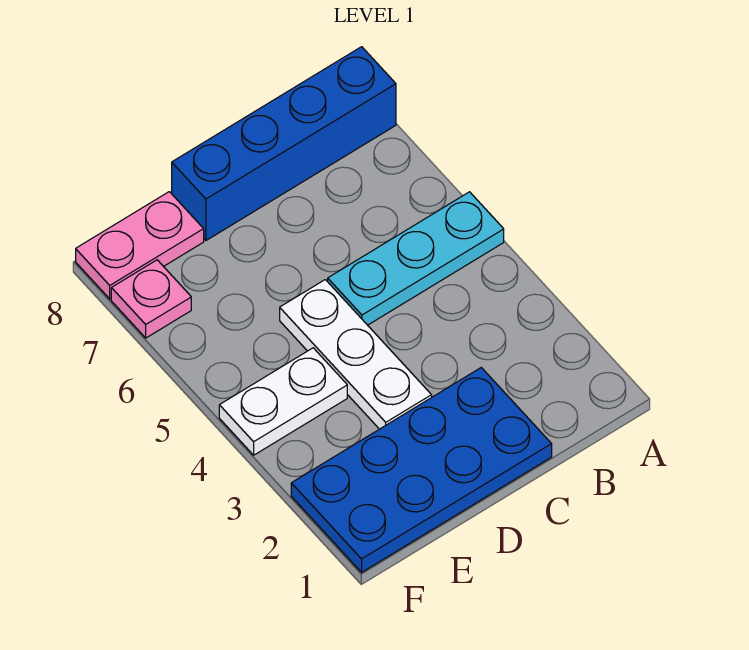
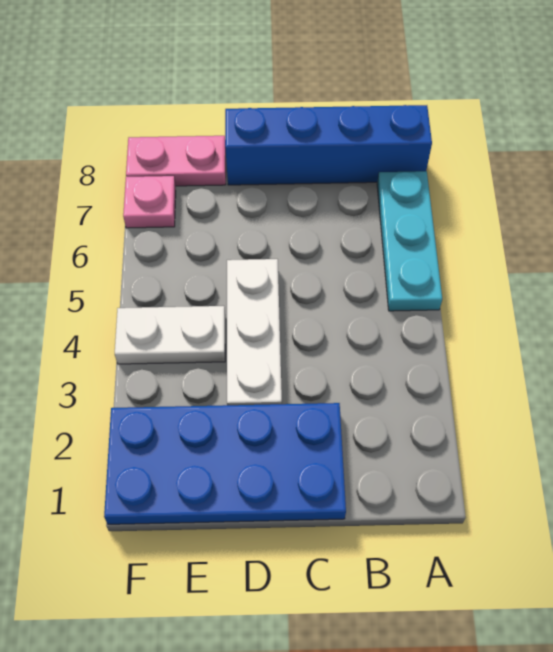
cyan 1x3 plate [328,192,504,325] -> cyan 1x3 plate turned to [377,171,442,311]

